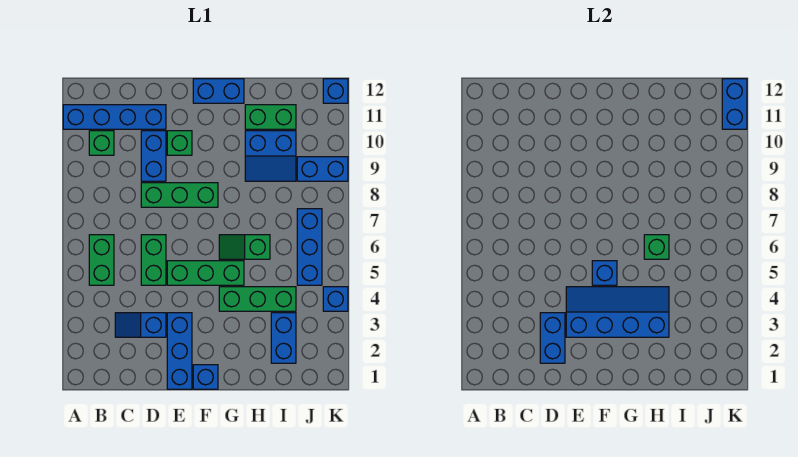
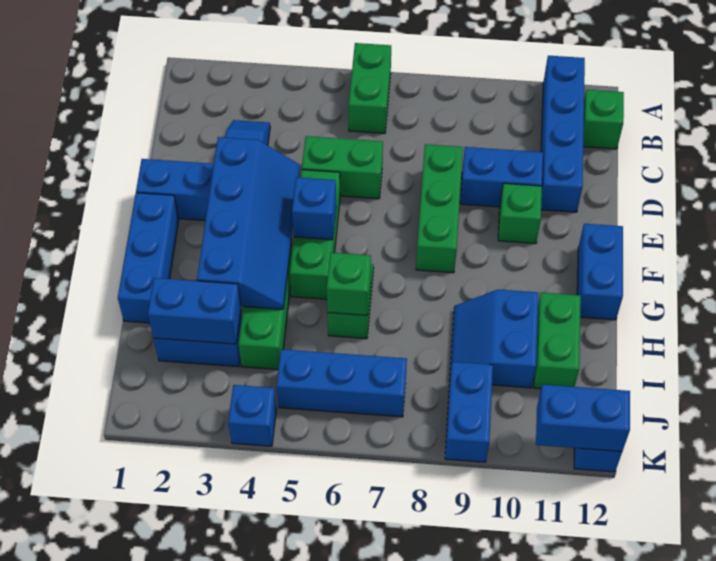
green 1x2 brick [89,235,114,285] -> green 1x2 brick turned to [349,43,391,133]
green 1x1 brick [89,131,114,155] -> green 1x1 brick moved to [583,90,624,149]
blue 1x2 brick [540,313,565,363] -> blue 1x2 brick moved to [148,278,241,344]
blue 1x1 brick [193,365,218,389] -> blue 1x3 brick [118,193,179,323]

